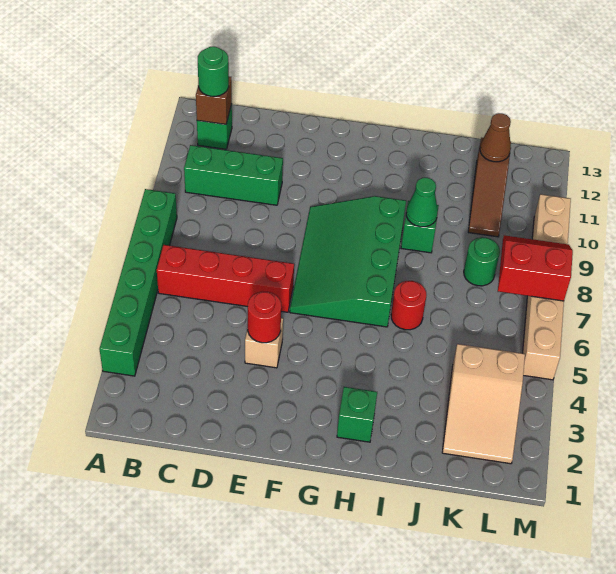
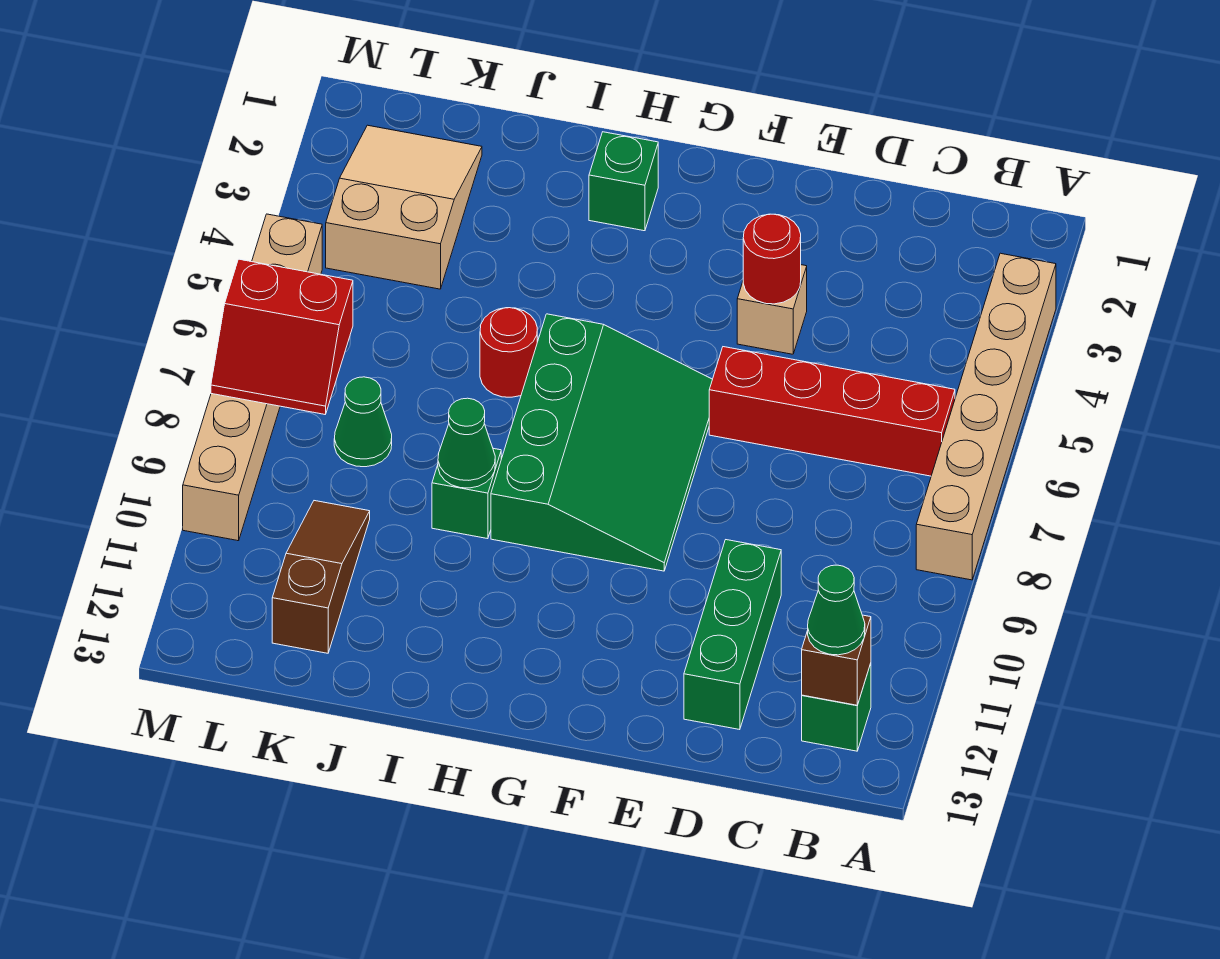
green 1x6 brick [99,189,177,376] -> tan 1x6 brick [916,253,1056,580]
green 1x3 brick [184,145,283,205] -> green 1x3 brick turned to [684,540,781,730]
green 1x1 round brick [198,47,229,96] -> green 1x1 cone [808,565,865,655]
green 1x1 round brick [464,237,500,286] -> green 1x1 cone [334,377,392,467]
brown 1x1 cone [480,113,511,162] -> none

